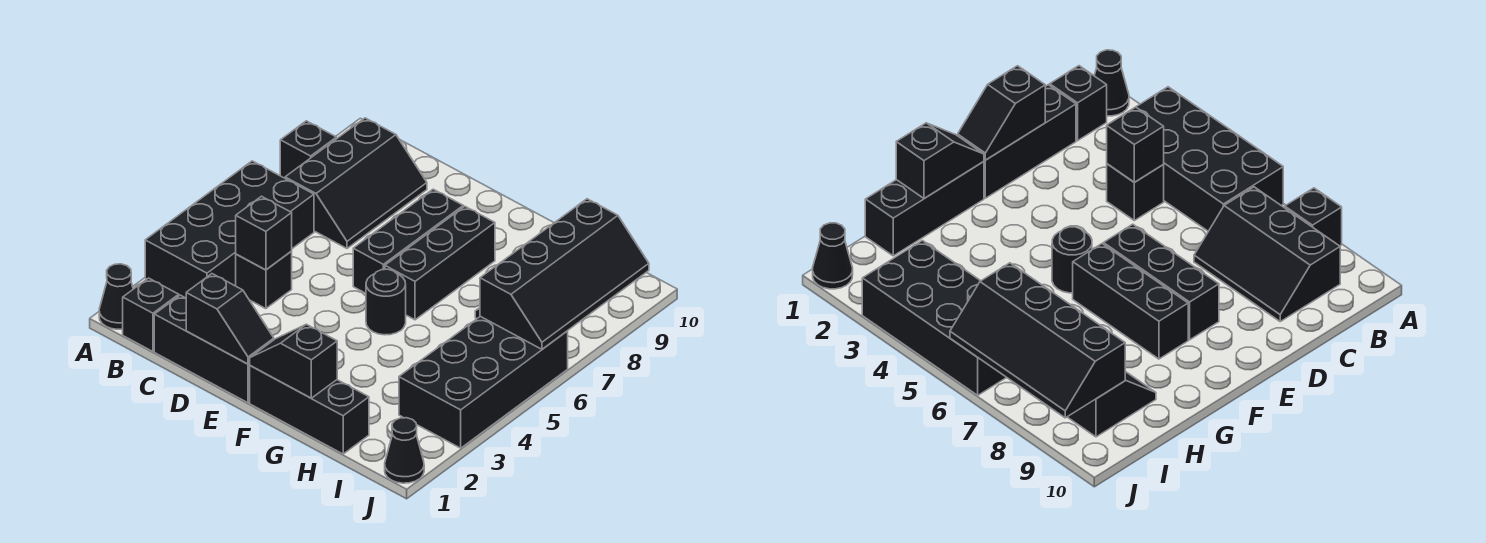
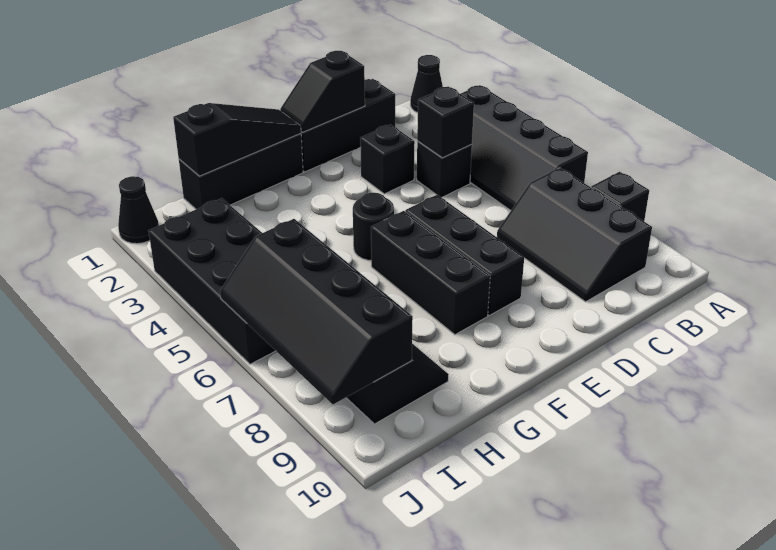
black 2x4 brick [145,161,314,298] -> black 2x4 slope [461,85,588,210]
black 1x1 brick [123,278,179,352] -> black 1x1 brick moved to [360,124,415,194]
black 1x2 slope [250,324,337,398] -> black 1x3 slope [173,103,301,176]

